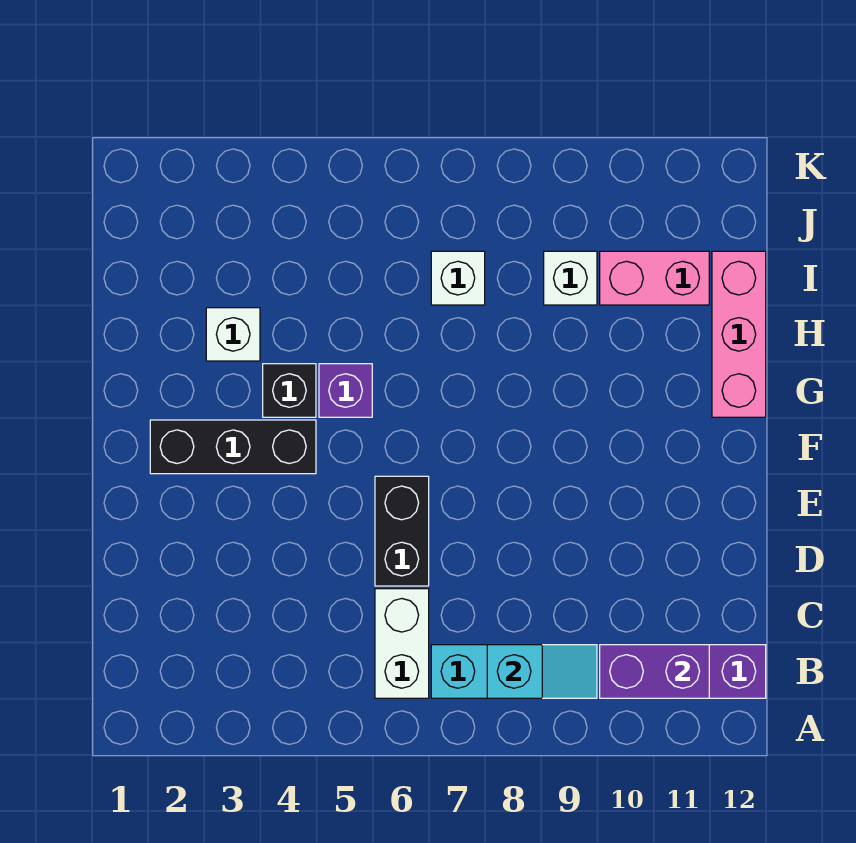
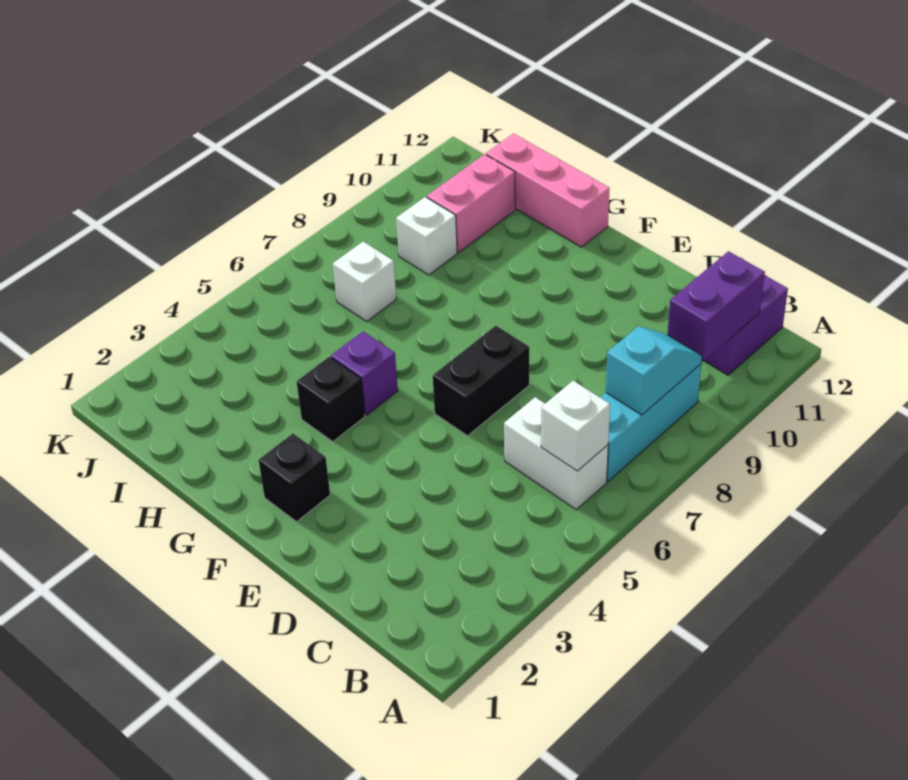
black 1x2 brick [375,476,429,586] -> black 1x2 brick turned to [433,326,529,436]
black 1x3 brick [150,420,316,474] -> black 1x1 brick [259,434,330,522]
white 1x1 brick [206,308,260,361] -> white 1x1 brick moved to [541,381,610,471]

